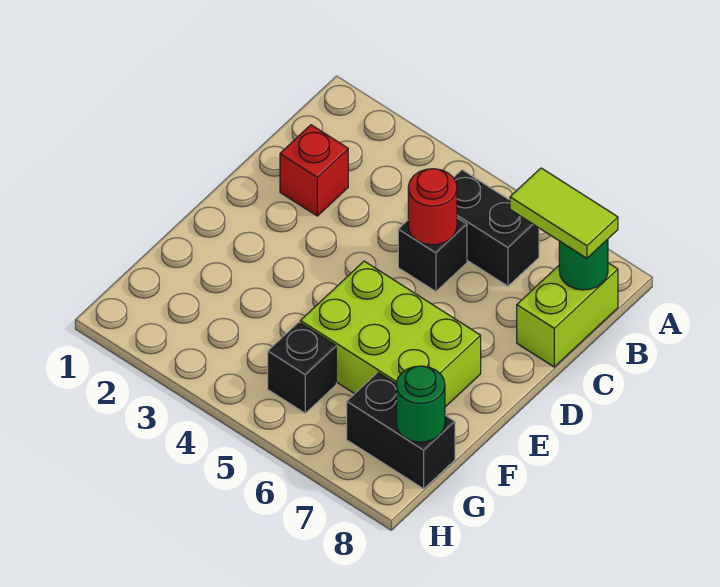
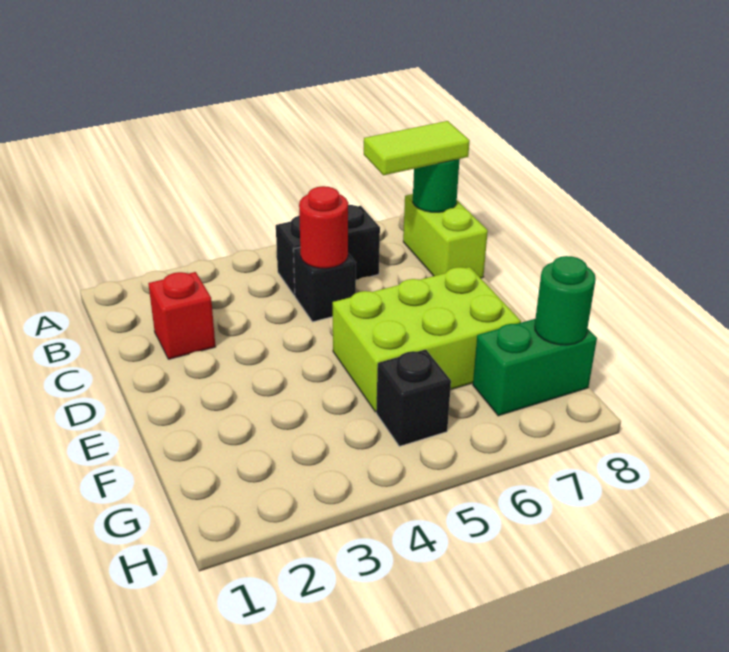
black 1x2 brick [347,373,455,489] -> green 1x2 brick [473,319,597,416]

